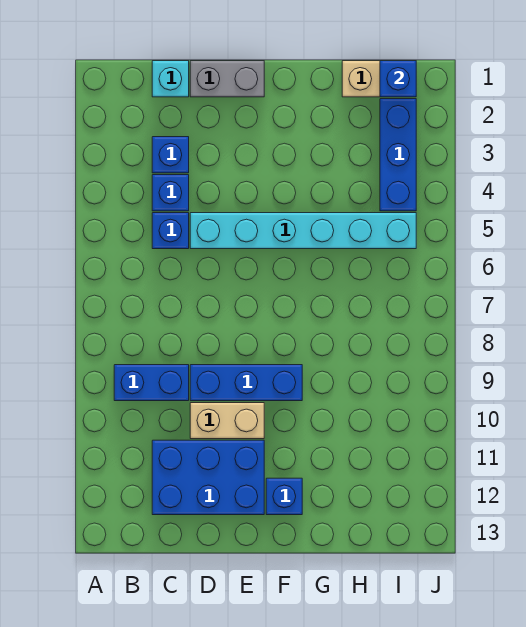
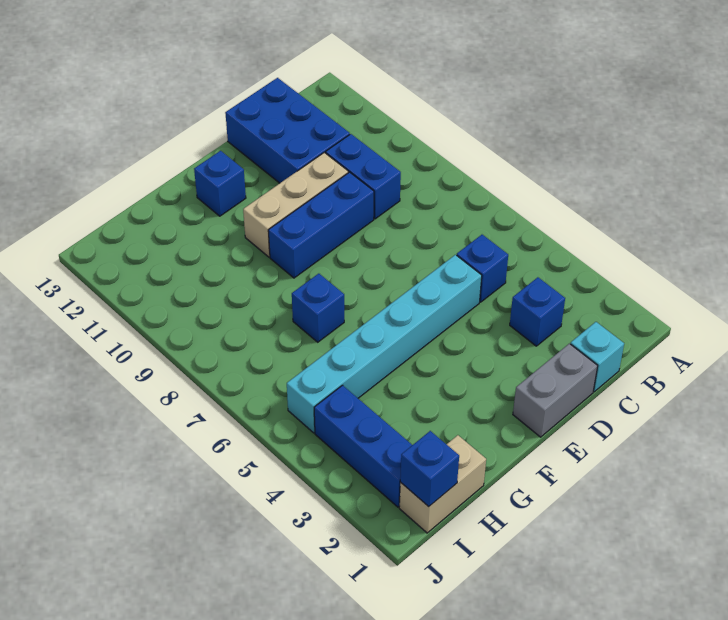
blue 1x2 brick [114,365,189,401] -> blue 1x2 brick turned to [326,134,401,219]
blue 1x1 brick [152,175,189,211] -> blue 1x1 brick moved to [292,274,344,342]
blue 2x3 brick [152,440,264,515] -> blue 2x3 brick turned to [225,78,350,183]
tan 1x2 brick [190,403,264,439] -> tan 1x3 brick [243,152,348,257]

